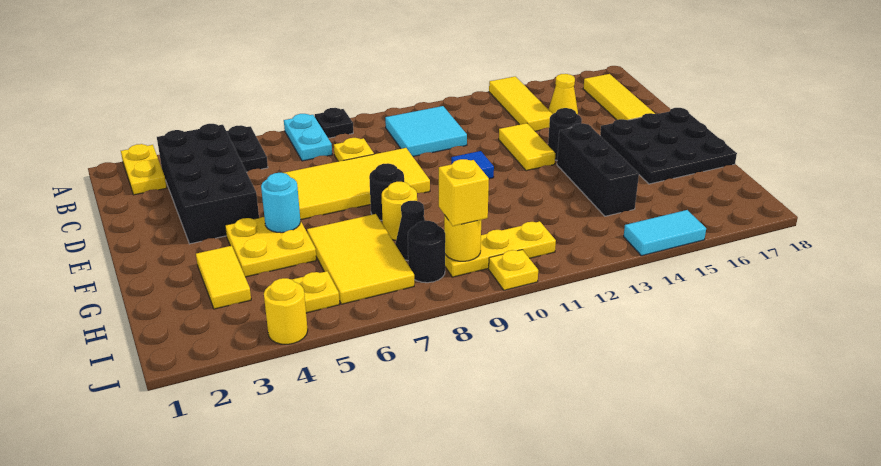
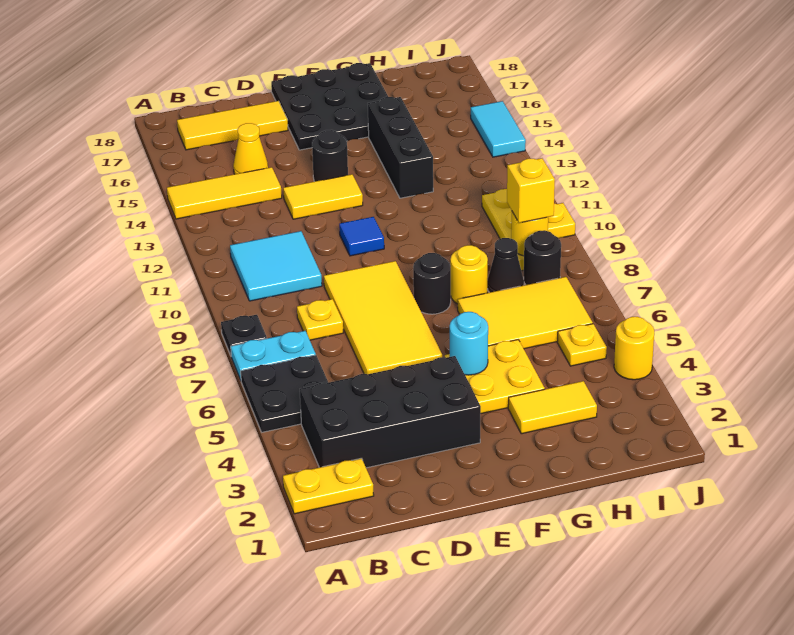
black 1x2 plate [227,125,268,172] -> black 2x2 plate [241,355,328,432]
black 1x3 brick [557,123,639,216] -> black 1x3 brick turned to [368,97,433,198]

